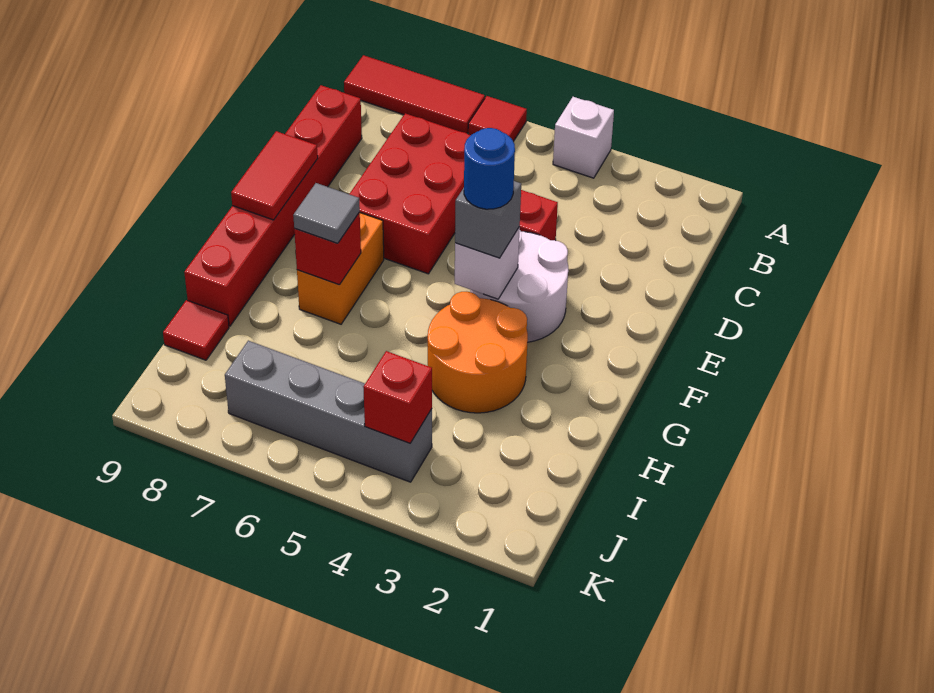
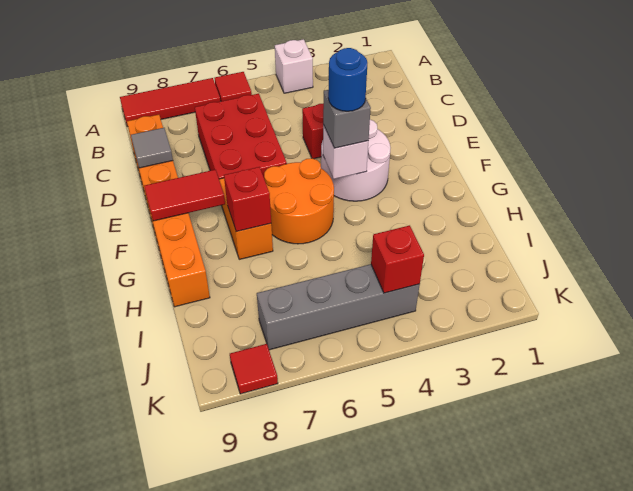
red 1x6 brick [184,85,362,326] -> orange 1x6 brick [127,115,210,307]
red 1x2 tile [231,131,318,220] -> red 1x2 tile turned to [144,170,225,221]
orange 2x2 round brick [428,292,528,413] -> orange 2x2 round brick moved to [264,158,334,244]
grey 1x1 tile [293,183,360,243] -> grey 1x1 tile moved to [131,128,173,168]
red 1x1 tile [163,300,229,360] -> red 1x1 tile moved to [230,344,278,394]

